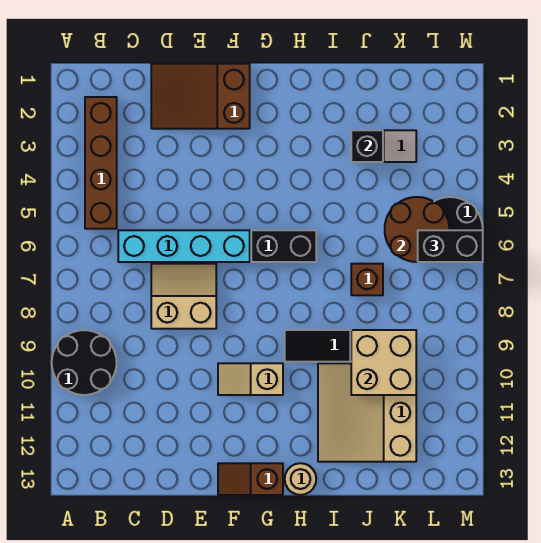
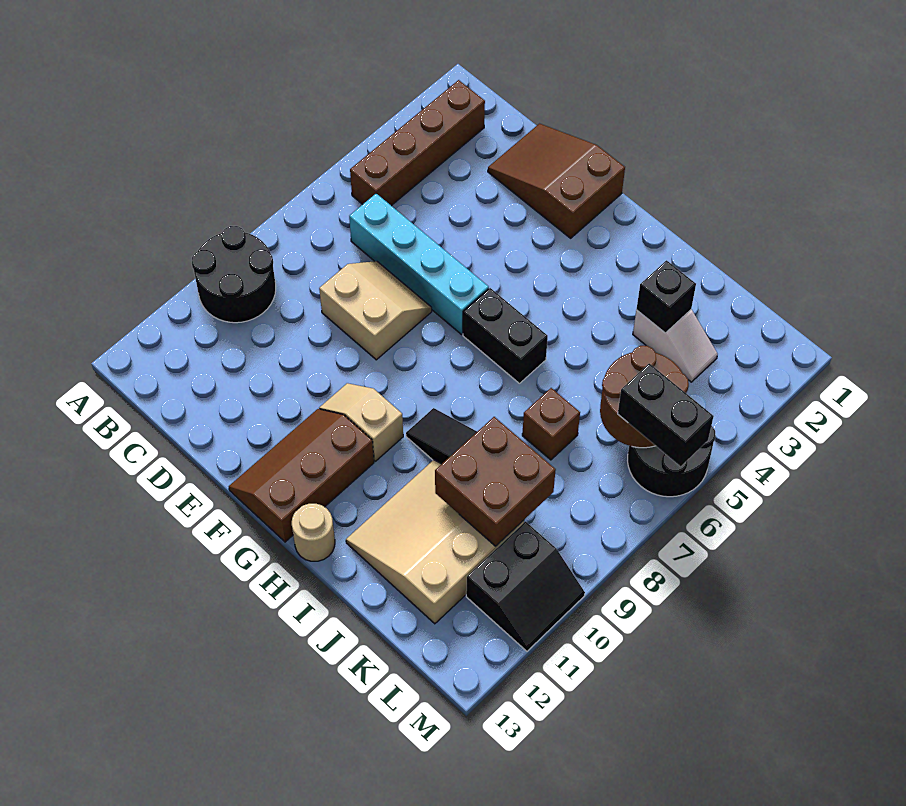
brown 1x2 slope [218,463,283,495] -> brown 2x3 slope [229,409,374,542]
tan 2x2 brick [351,330,416,395] -> brown 2x2 brick [435,417,556,546]
none -> black 2x2 slope [466,522,585,651]

